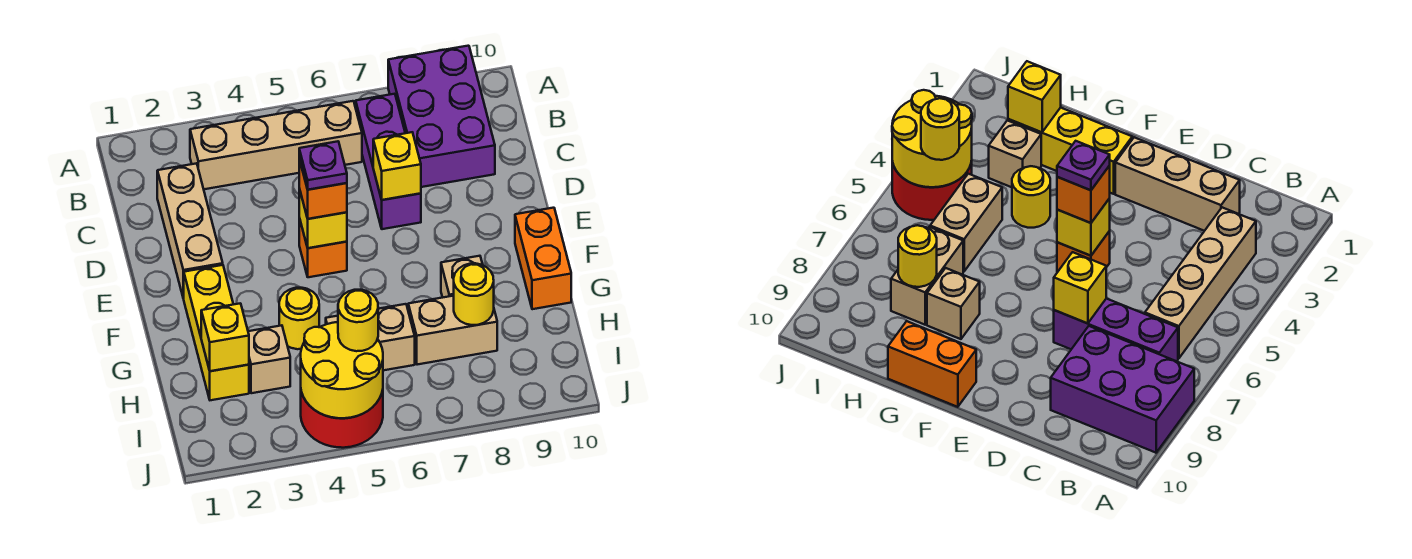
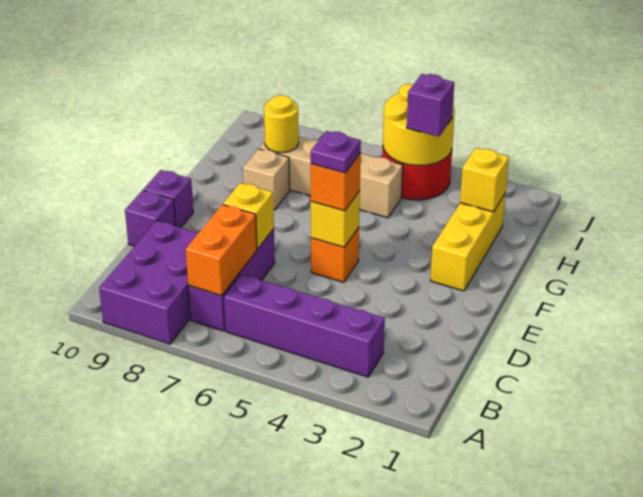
tan 1x4 brick [190,101,362,189] -> purple 1x4 brick [224,274,385,377]
tan 1x3 brick [157,163,223,299] -> none
none -> purple 1x1 brick [125,190,176,246]
none -> purple 1x1 brick [144,170,193,228]
orange 1x2 brick [515,208,571,309] -> orange 1x2 brick moved to [186,205,257,296]
yellow 1x1 round brick [279,288,319,349] -> none
tan 1x1 brick [248,325,290,393] -> none
none -> purple 1x1 brick [407,74,454,137]
yellow 1x1 round brick [338,290,378,351] -> none

